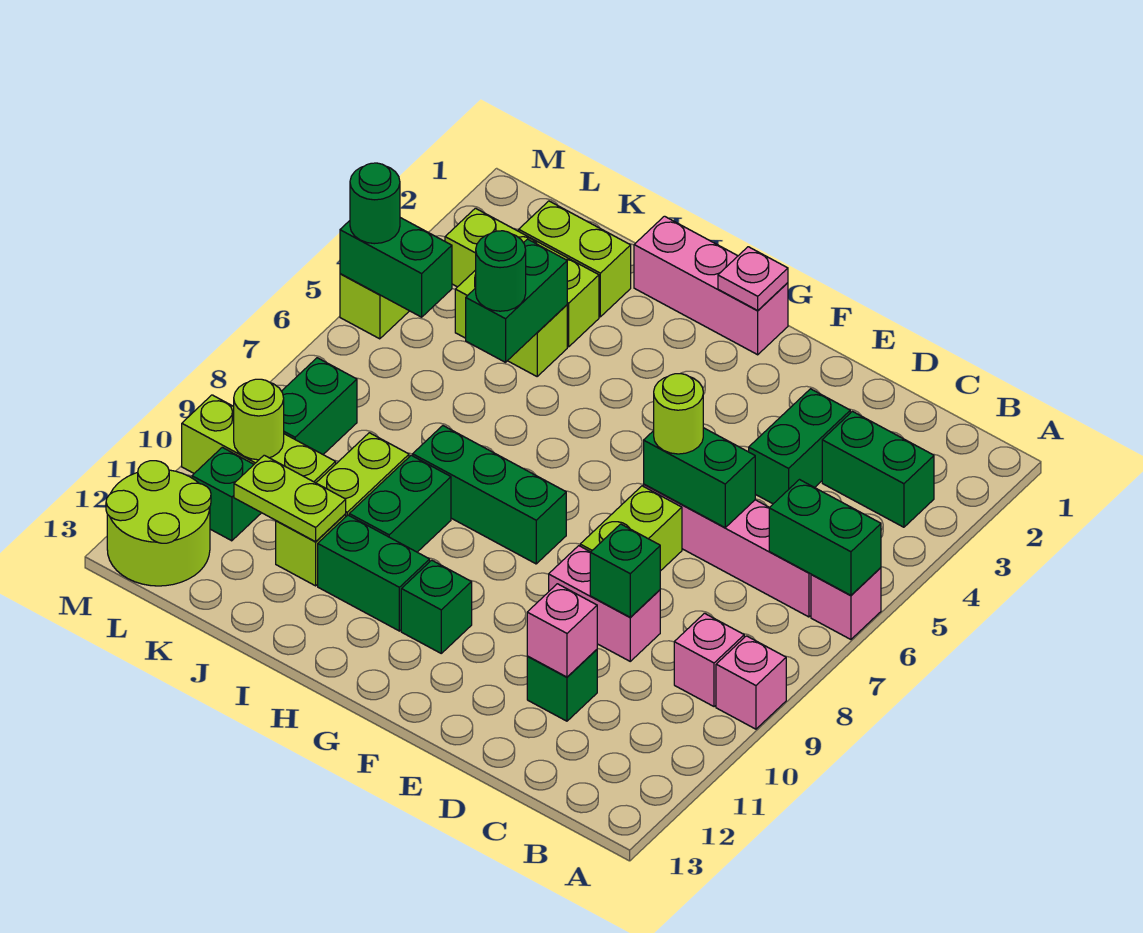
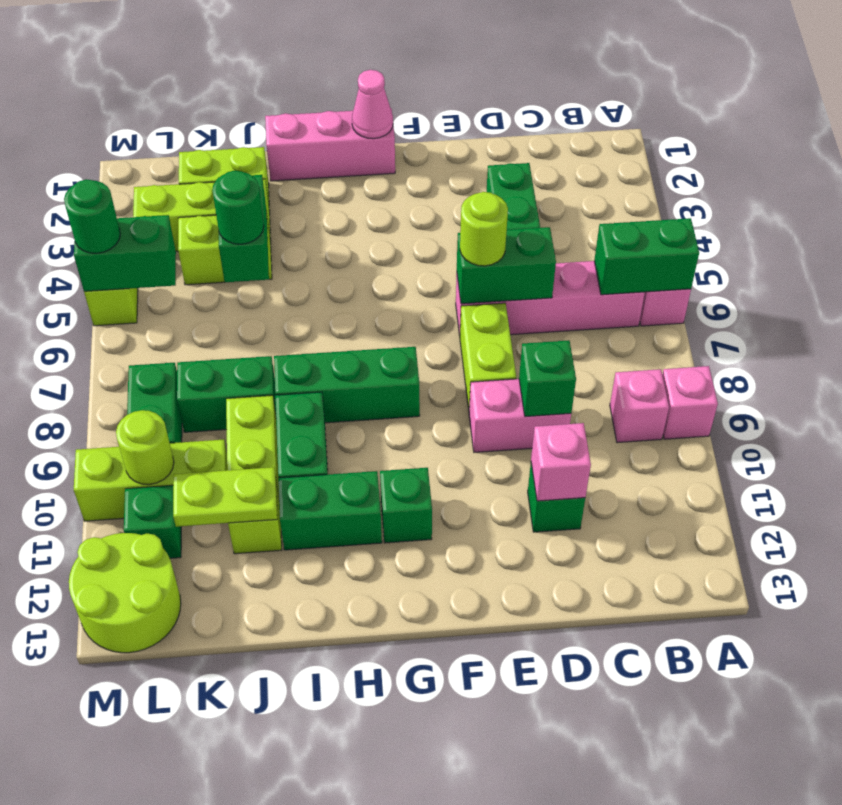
green 1x2 brick [822,411,934,527] -> green 1x2 brick moved to [177,356,276,432]
pink 1x1 plate [718,247,788,310] -> pink 1x1 cone [352,70,393,139]

